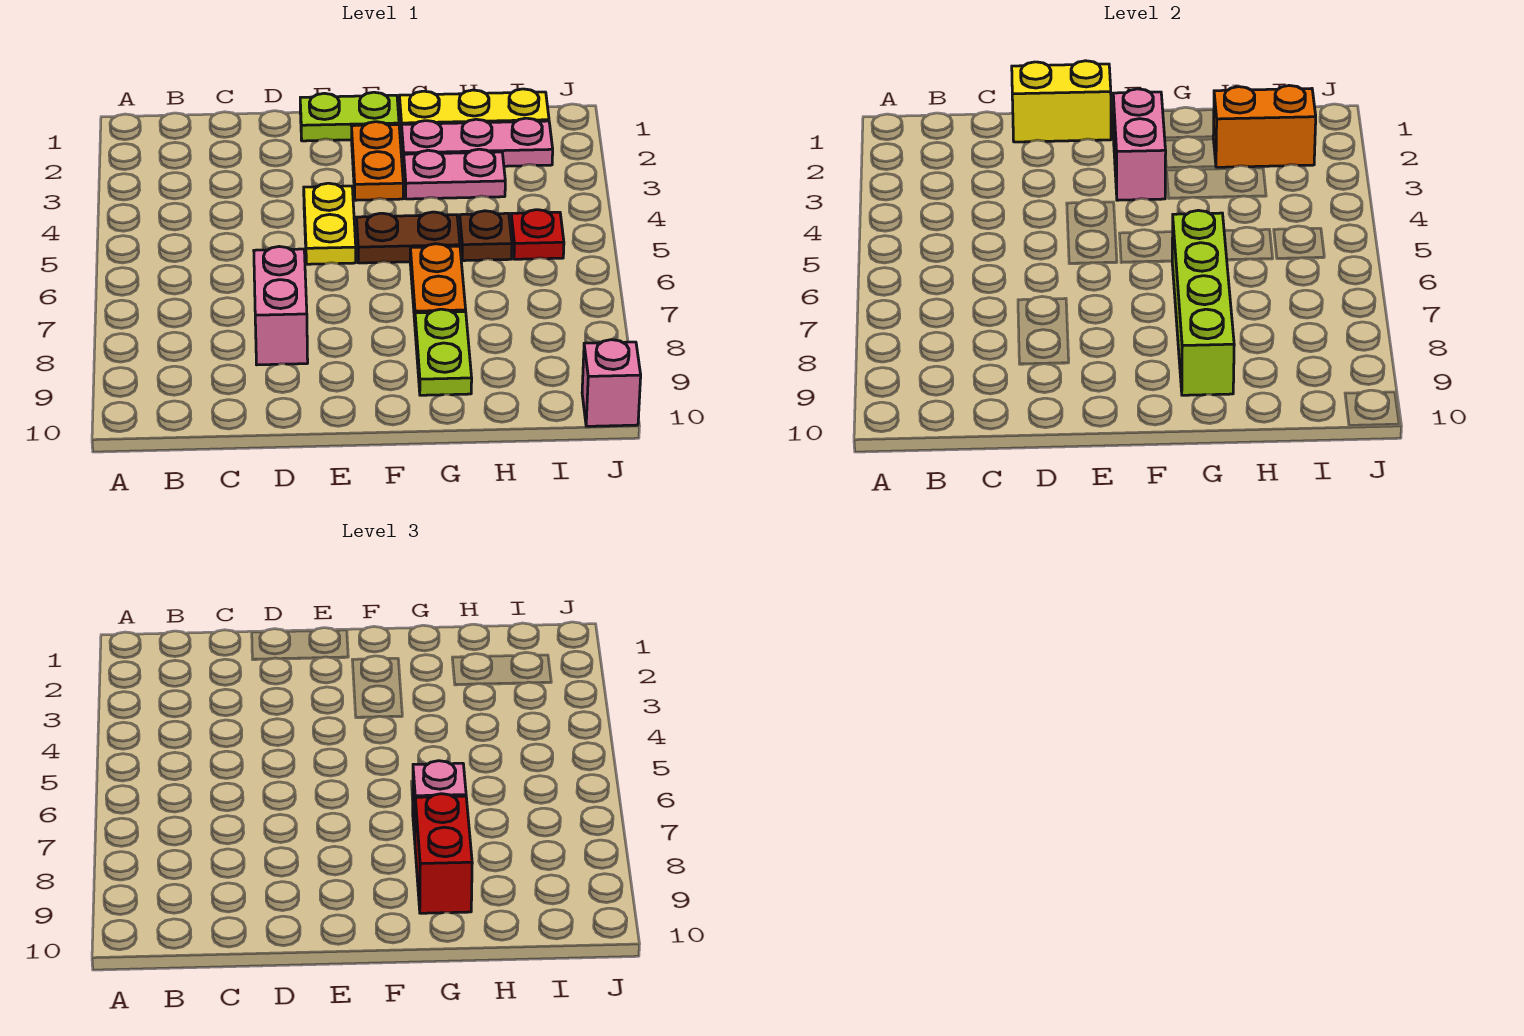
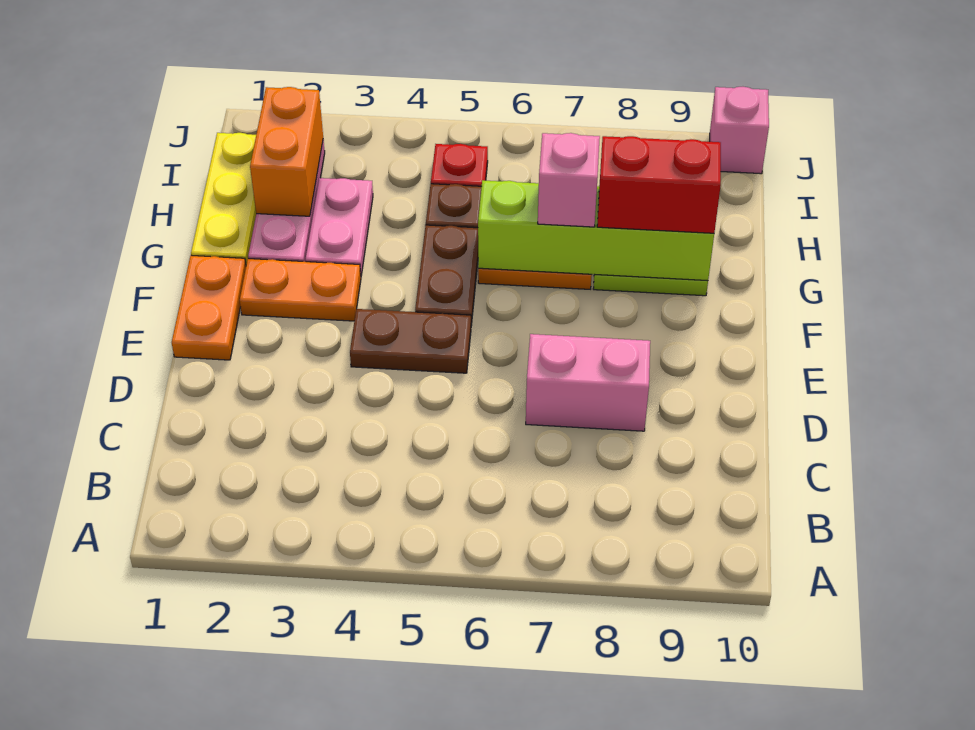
yellow 1x2 brick [1012,61,1111,142] -> none
lime 1x2 plate [300,92,399,141] -> orange 1x2 plate [172,255,246,360]
yellow 1x2 plate [304,183,356,264] -> brown 1x2 plate [350,309,471,373]
pink 1x2 brick [1113,89,1166,200] -> none

